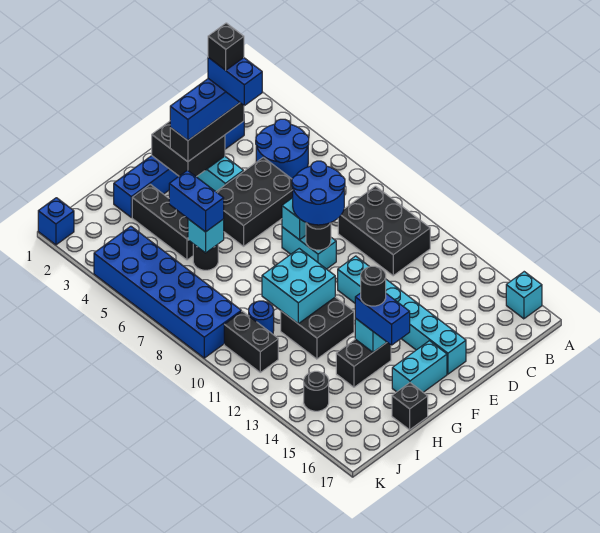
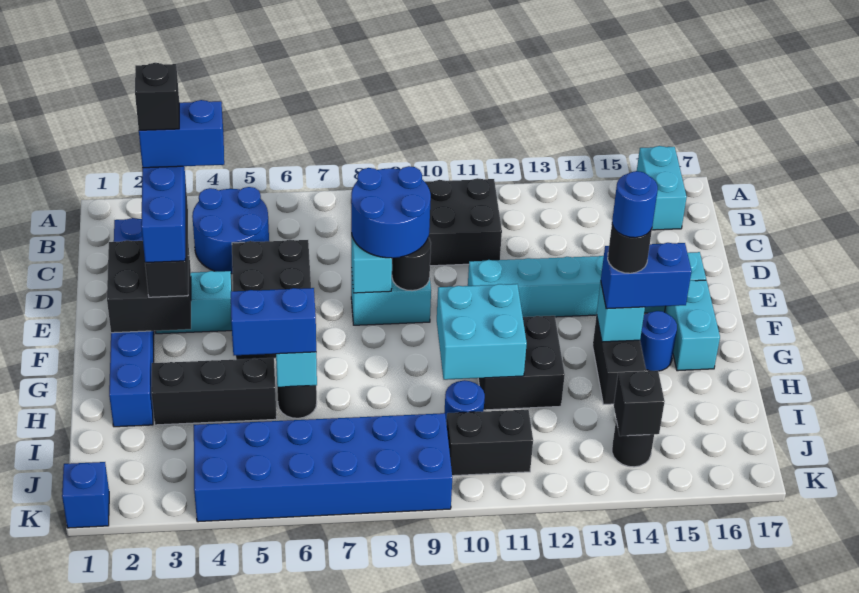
cyan 1x1 brick [506,272,542,319] -> cyan 1x2 brick [637,146,687,230]
none -> blue 1x1 round brick [612,171,658,238]
none -> blue 1x1 round brick [640,311,677,371]
black 1x1 brick [392,383,428,430] -> black 1x1 brick moved to [614,371,665,436]

